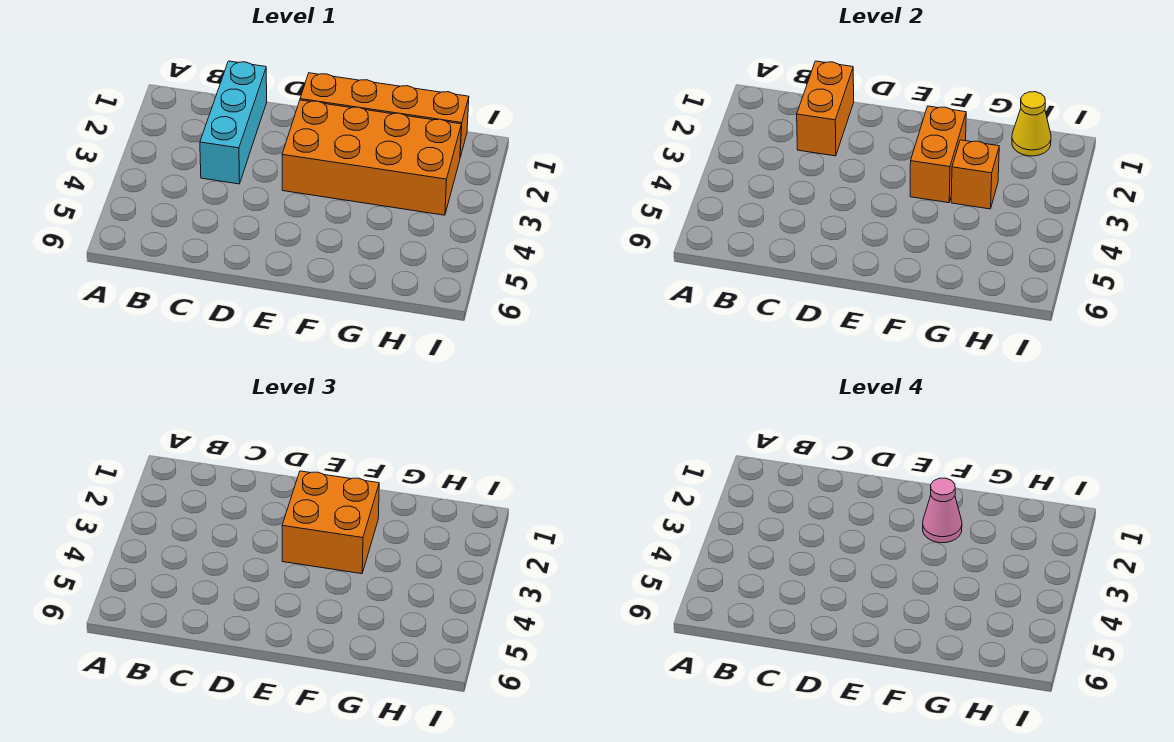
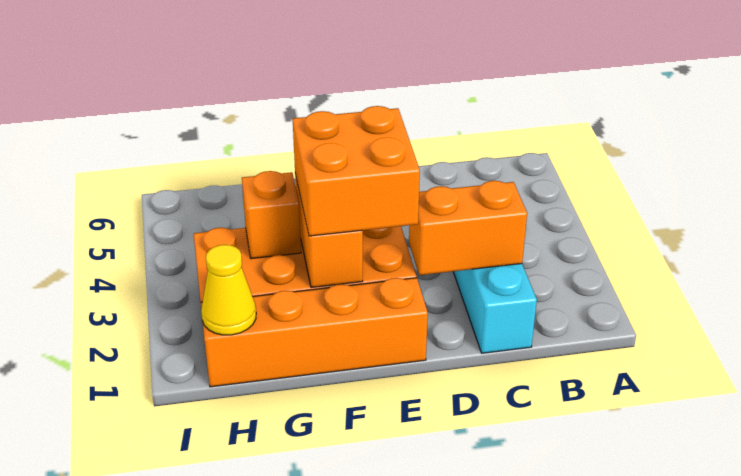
orange 1x2 brick [797,61,854,156] -> orange 1x2 brick turned to [409,181,527,275]
pink 1x1 cone [923,478,962,543] -> none

